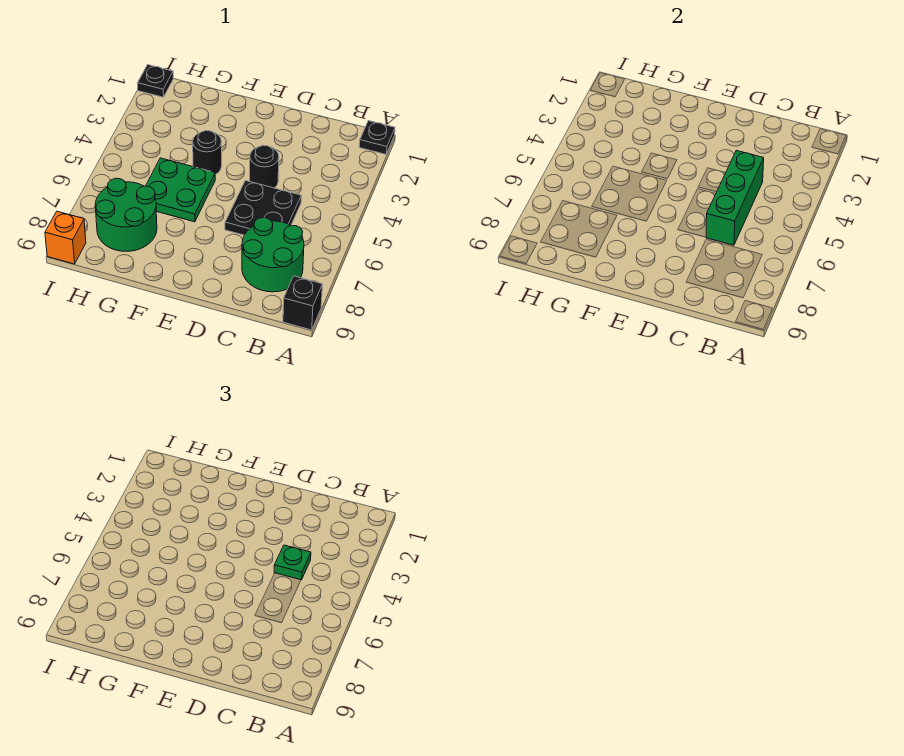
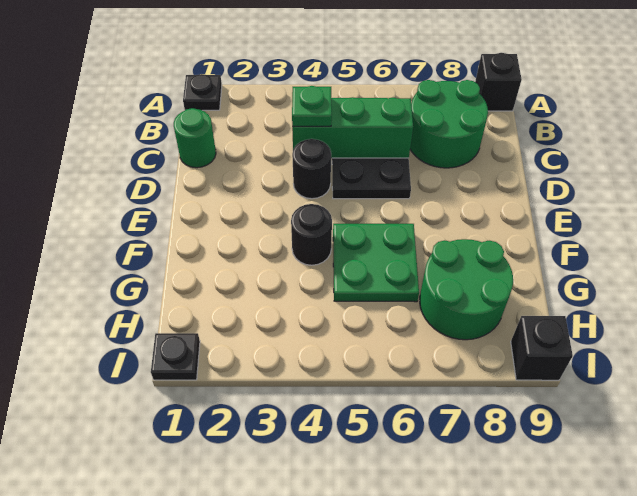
none -> green 1x1 round brick [174,108,216,168]
orange 1x1 brick [45,211,86,264] -> black 1x1 brick [511,316,573,380]

